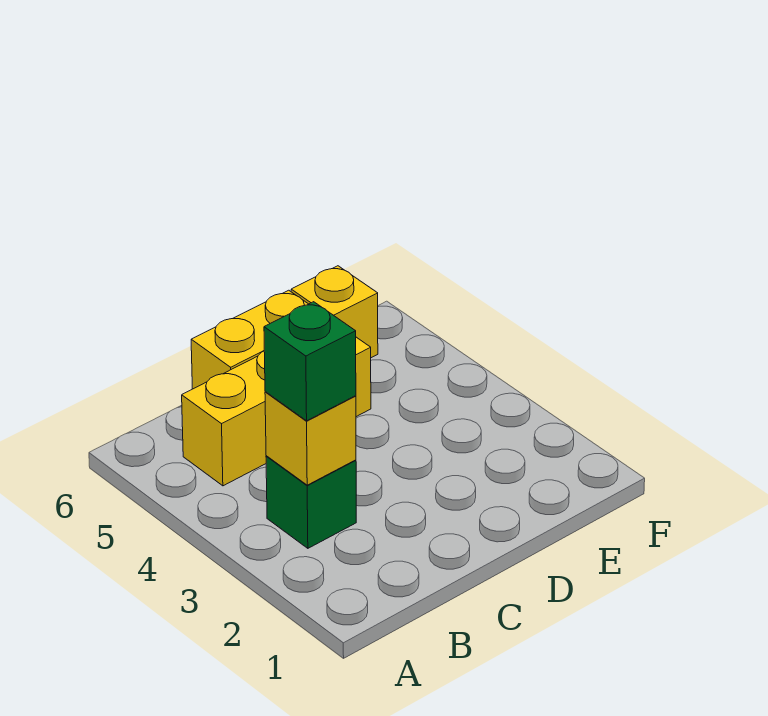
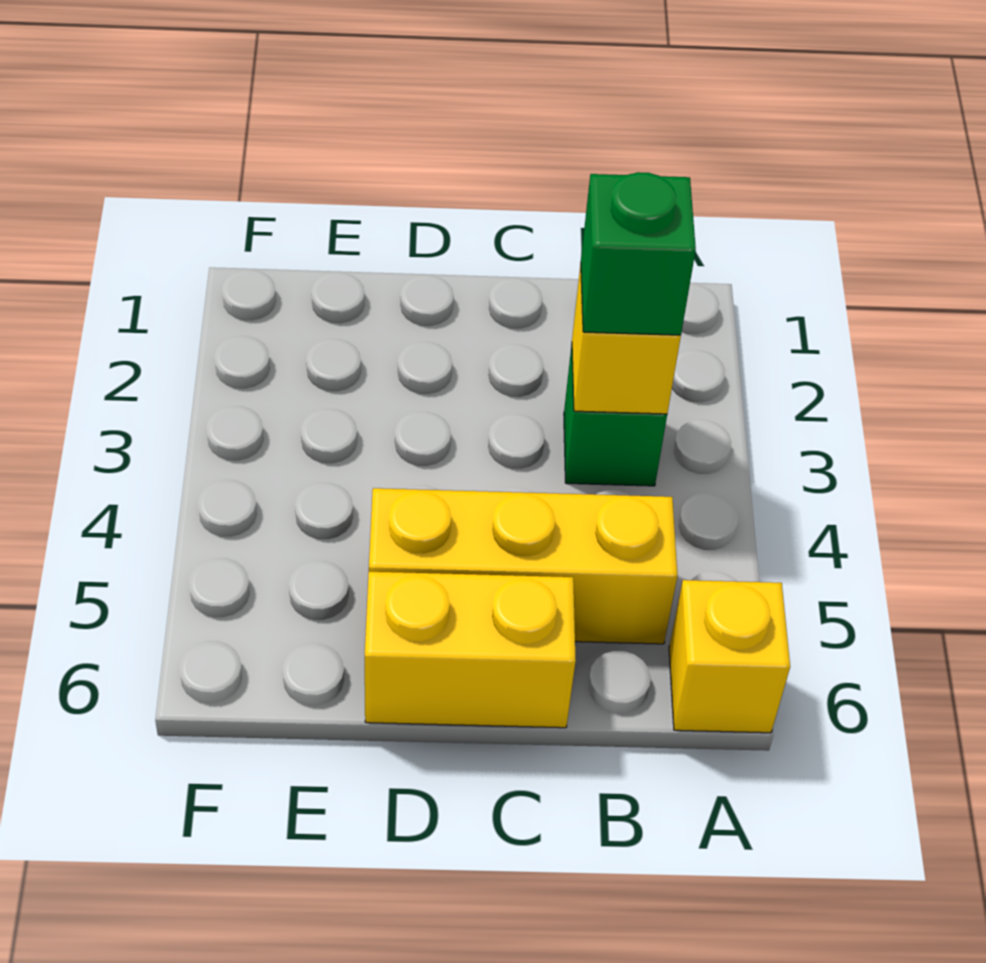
yellow 1x1 brick [291,266,378,358] -> yellow 1x1 brick moved to [669,580,790,733]

